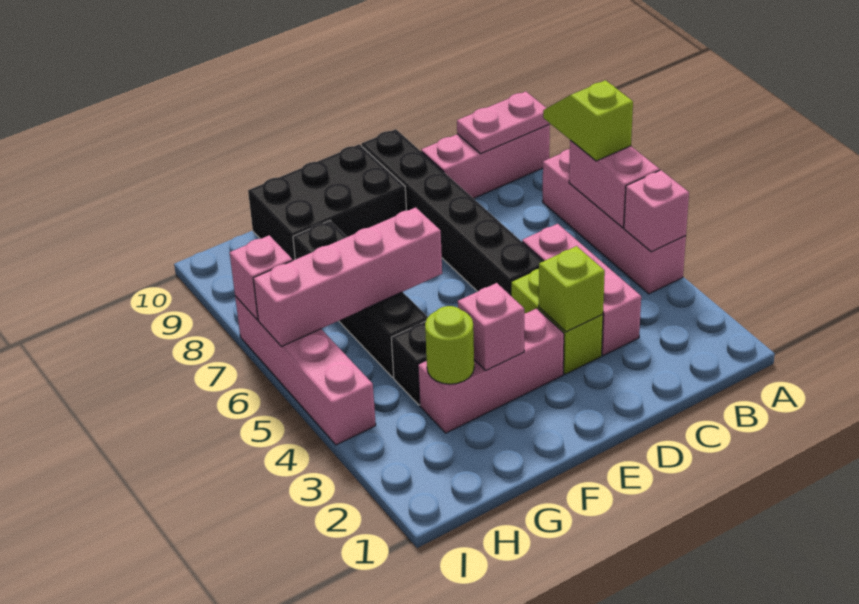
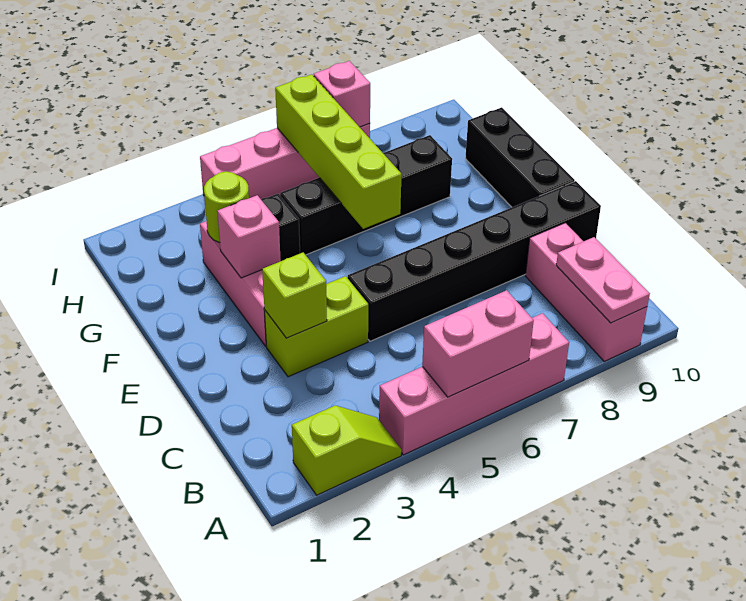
pink 1x1 brick [624,170,689,252] -> none
lime 1x2 slope [543,80,633,161] -> lime 1x2 slope moved to [292,406,401,495]
pink 1x3 brick [522,224,641,355] -> none
black 2x3 brick [248,144,406,260] -> black 1x3 brick [465,107,575,207]
pink 1x4 brick [253,207,442,346] -> lime 1x4 brick [275,74,402,229]

